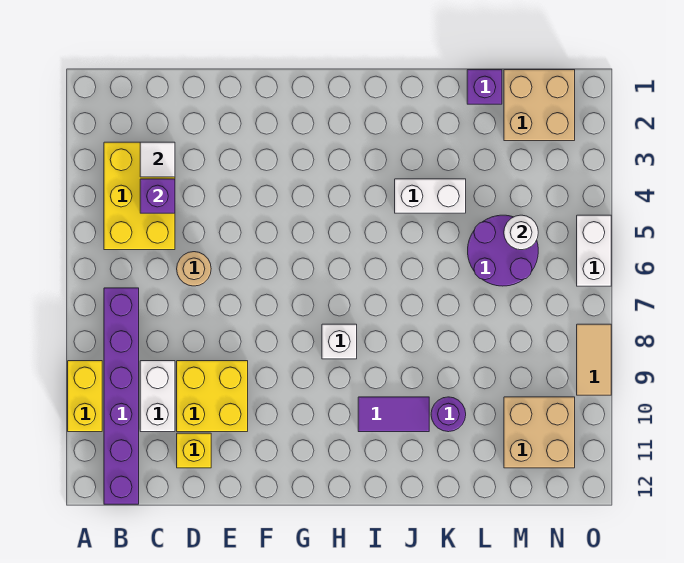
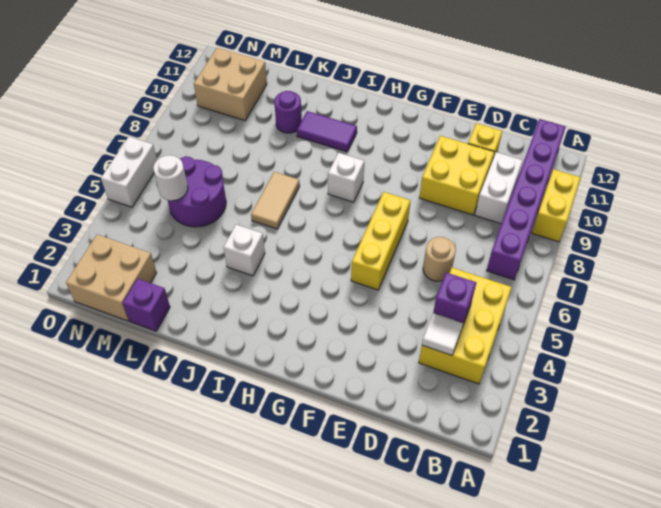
none -> yellow 1x3 brick [351,192,411,290]
white 1x2 brick [395,179,466,213] -> white 1x1 brick [224,225,265,276]
tan 1x2 tile [577,324,611,395] -> tan 1x2 tile moved to [251,172,300,229]

